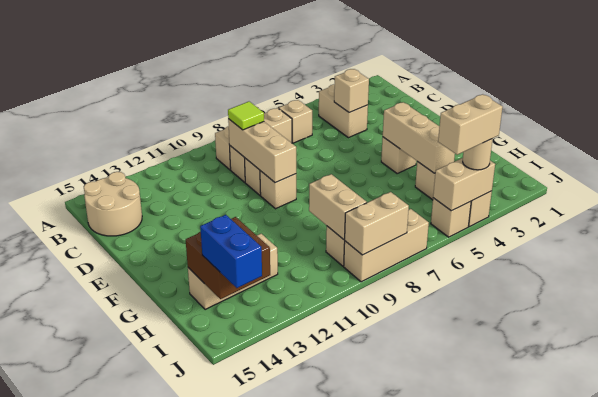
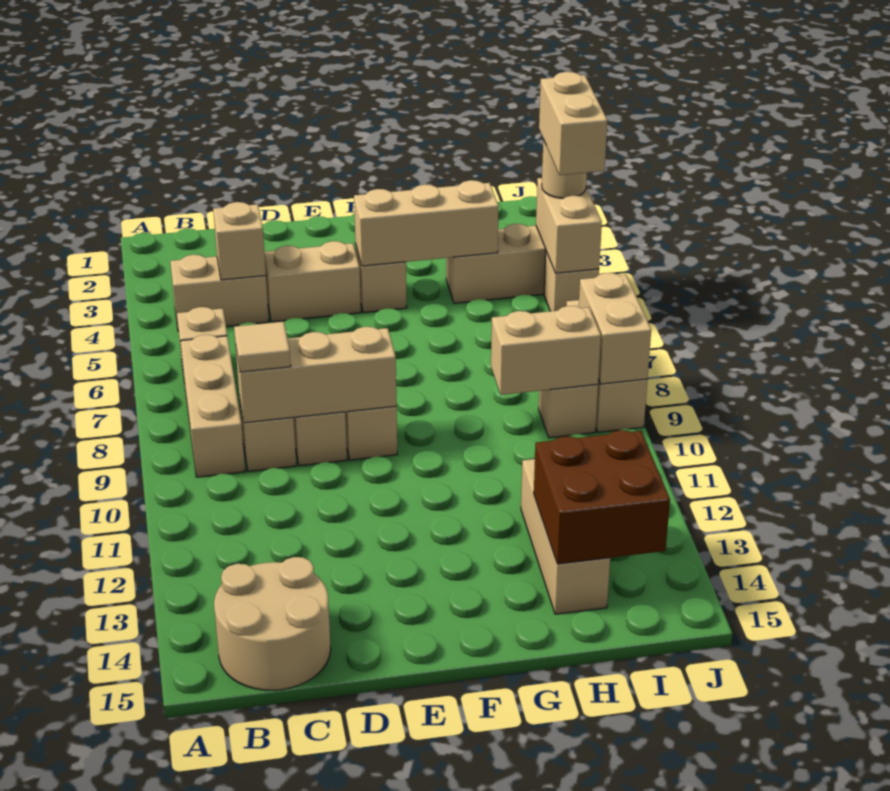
lime 1x1 tile [228,102,264,130] -> tan 1x1 tile [234,321,291,372]
none -> tan 1x2 brick [264,241,361,322]
blue 1x2 brick [200,215,262,288] -> none

